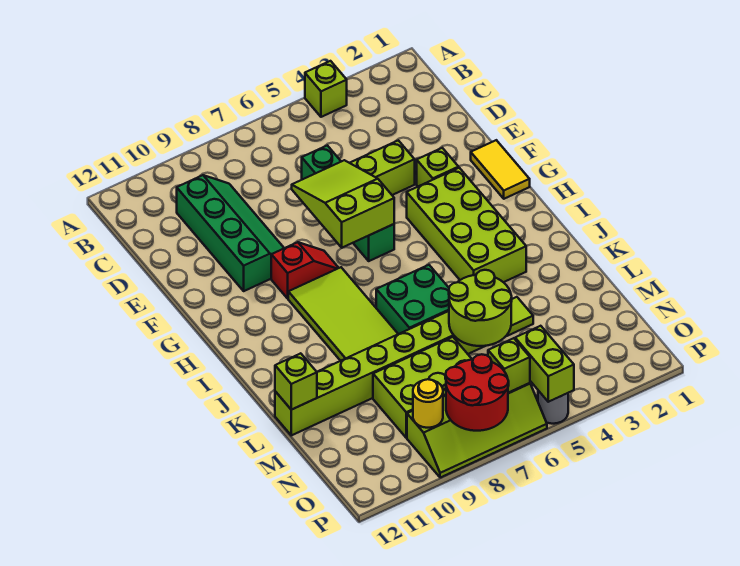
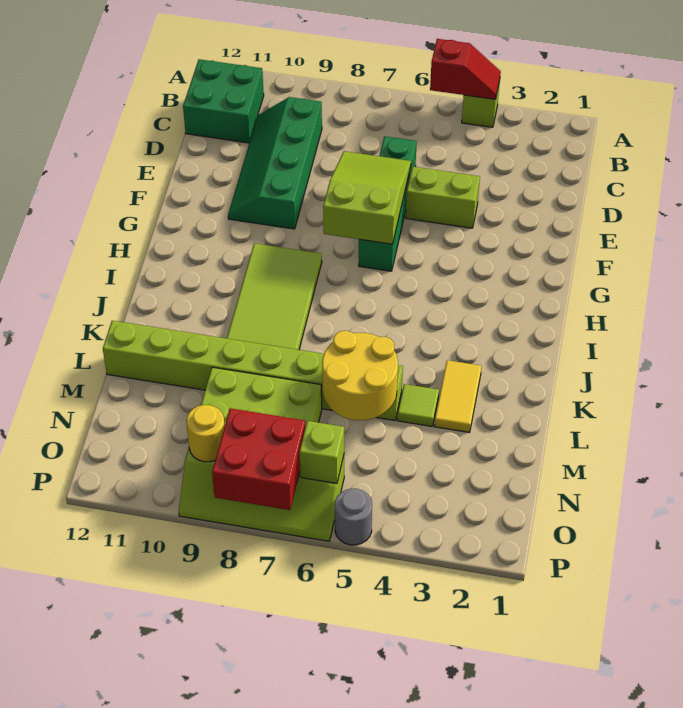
green 2x4 slope [177,175,284,291] -> green 2x4 slope turned to [228,97,322,229]
yellow 1x2 tile [471,140,530,199] -> yellow 1x2 tile moved to [434,360,482,432]
lime 1x1 brick [417,148,459,186] -> none
lime 2x4 brick [407,168,526,282] -> none
red 1x2 slope [271,242,338,298] -> red 1x2 slope moved to [430,39,501,99]
green 2x2 brick [376,265,449,334] -> green 2x2 brick moved to [183,59,264,143]
lime 2x2 round brick [449,270,512,346] -> yellow 2x2 round brick [322,331,398,420]
lime 1x1 brick [275,353,317,410] -> none
lime 1x2 brick [515,326,574,402] -> none
red 2x2 round brick [445,354,509,431] -> red 2x2 brick [212,408,305,510]

